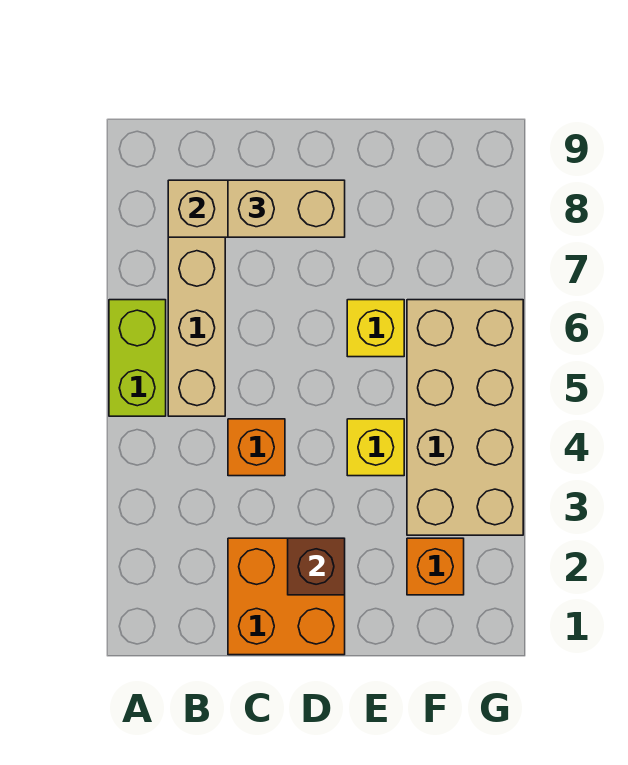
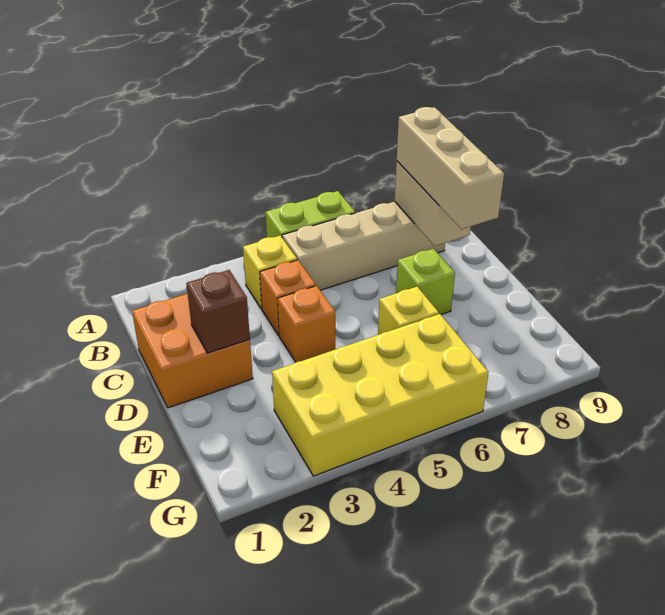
tan 1x2 brick [228,180,345,237] -> tan 1x3 brick [397,107,504,229]
none -> lime 1x1 brick [396,249,455,314]
yellow 1x1 brick [347,419,404,476] -> yellow 1x1 brick moved to [243,236,297,309]
orange 1x1 brick [407,538,464,595] -> orange 1x1 brick moved to [278,286,335,362]
tan 2x4 brick [407,300,523,535] -> yellow 2x4 brick [272,314,489,476]

